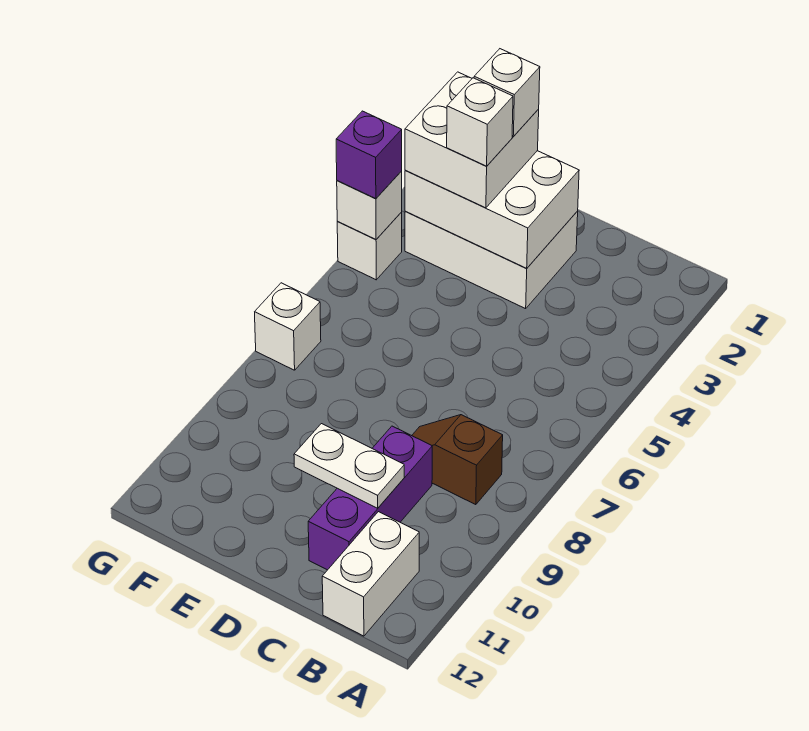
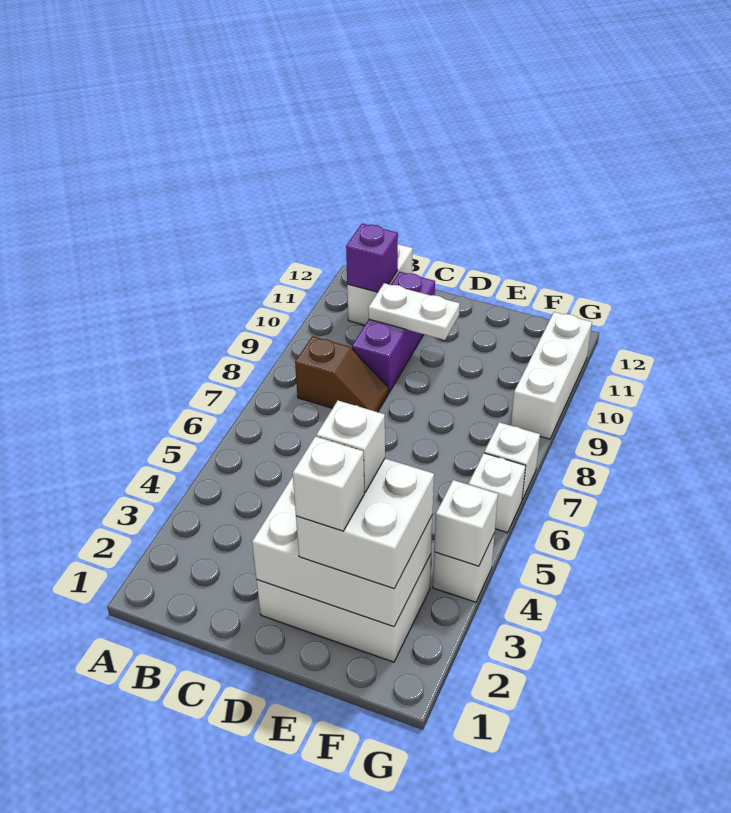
purple 1x1 brick [336,111,402,199] -> purple 1x1 brick moved to [346,224,398,292]
none -> white 1x1 brick [468,453,526,533]
none -> white 1x3 brick [511,312,592,439]

